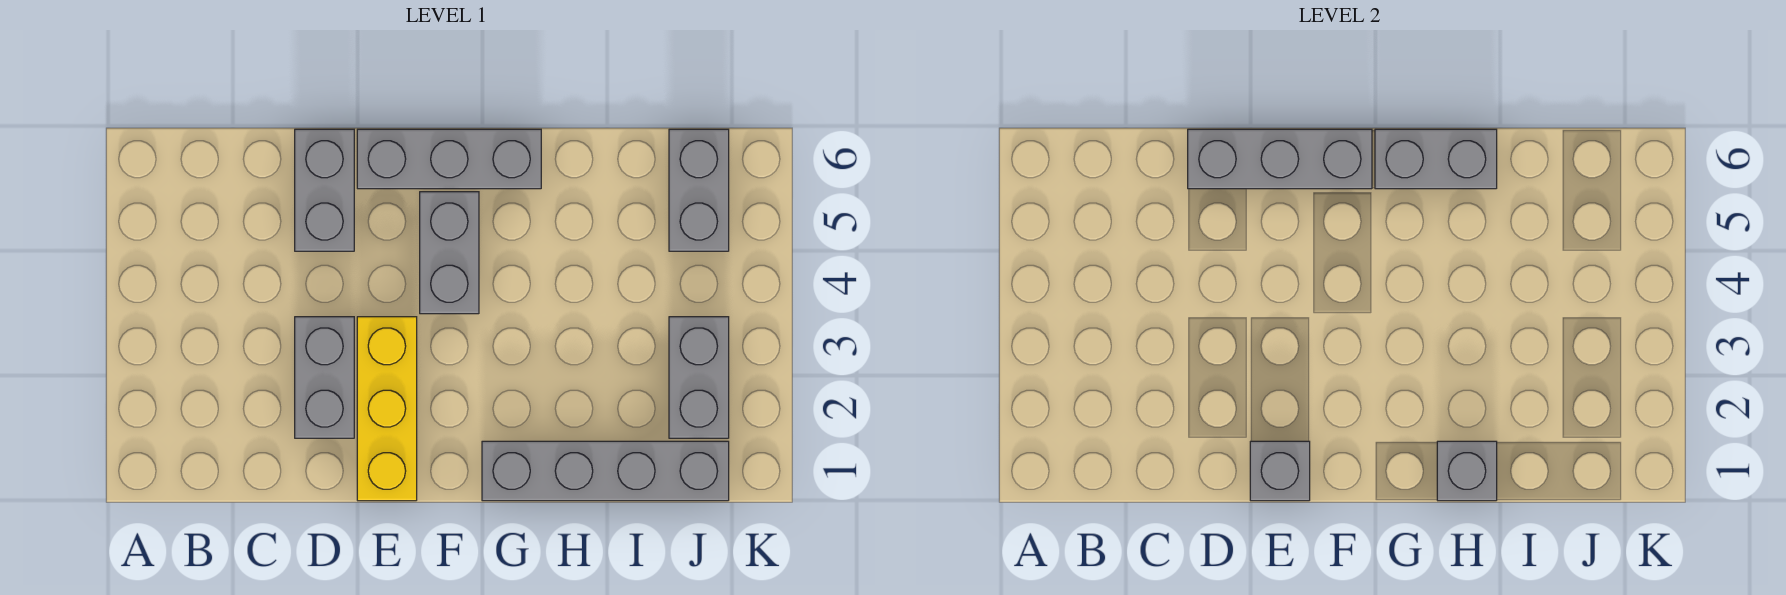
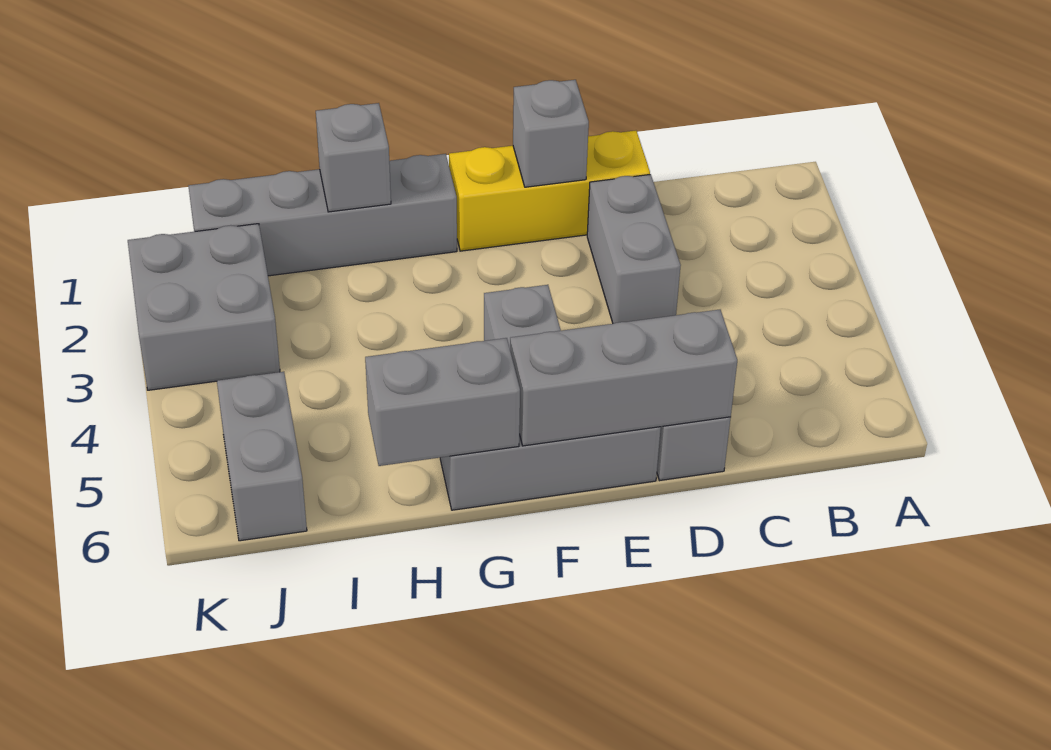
yellow 1x3 brick [357,317,417,501] -> yellow 1x3 brick turned to [449,131,650,251]
grey 1x2 brick [669,317,729,438] -> grey 2x2 brick [128,224,280,390]

